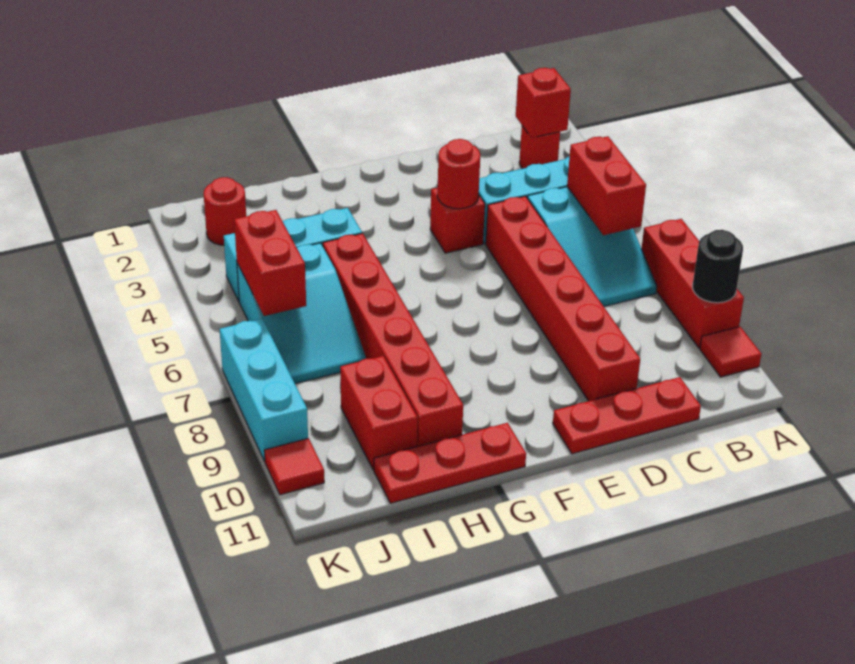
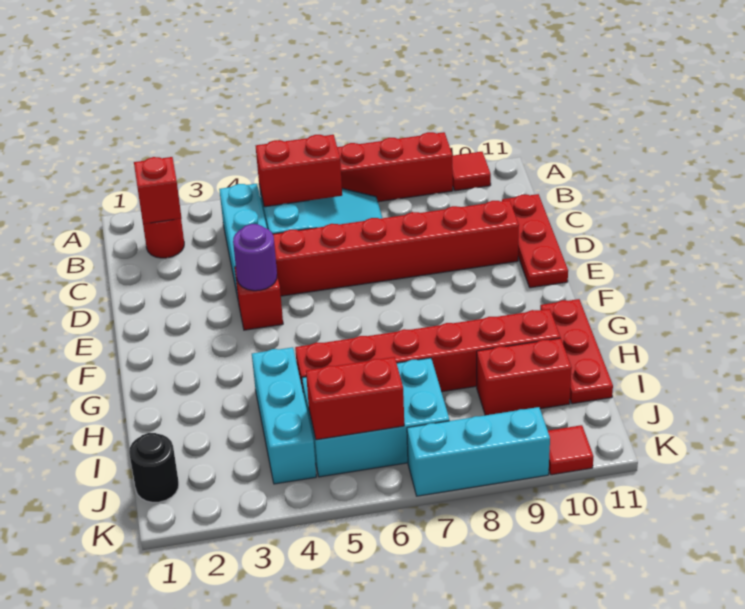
black 1x1 round brick [693,230,743,303] -> black 1x1 round brick moved to [129,433,179,502]
red 1x1 round brick [437,139,480,209] -> purple 1x1 round brick [233,224,277,291]
cyan 2x3 slope [237,243,366,384] -> cyan 2x3 brick [302,358,449,477]
red 1x1 round brick [204,177,246,245] -> none

